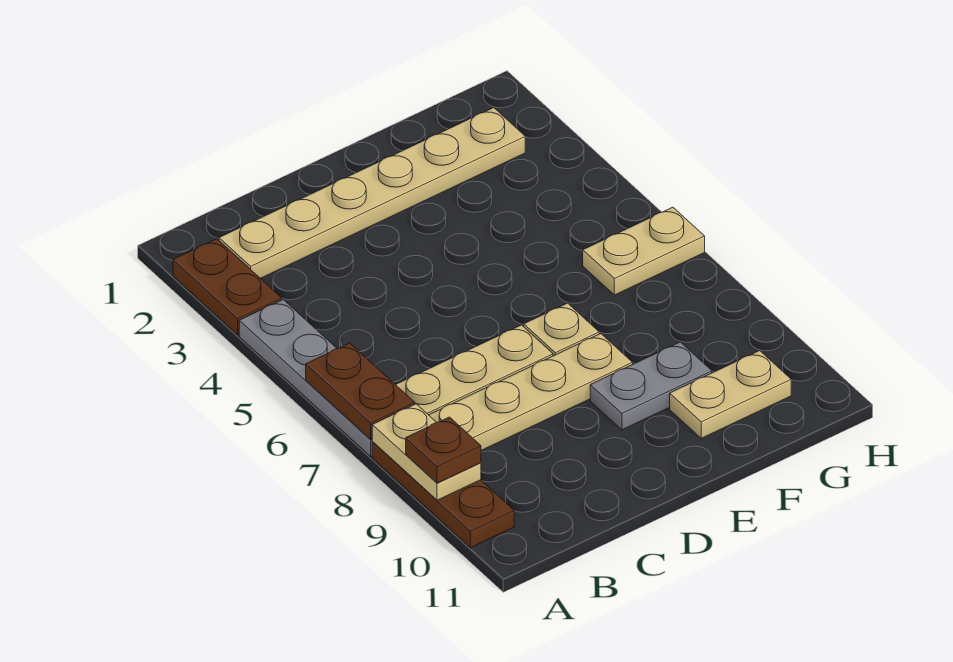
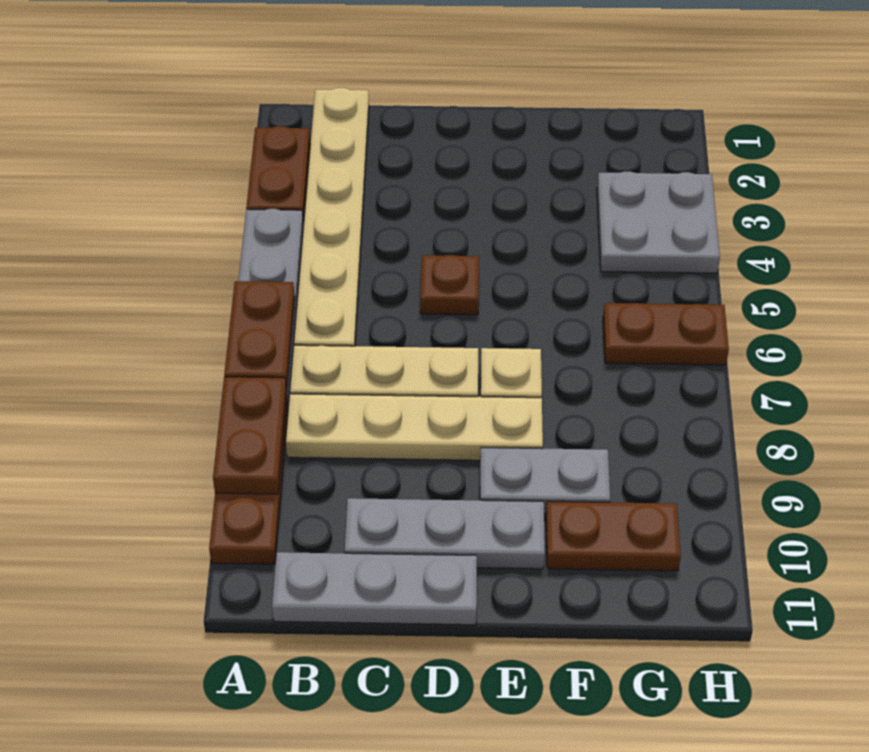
tan 1x2 plate [372,404,481,500] -> brown 1x2 plate [213,377,287,494]
brown 1x1 plate [406,417,481,483] -> brown 1x1 plate moved to [420,255,479,315]
tan 1x6 plate [219,108,525,278] -> tan 1x6 plate turned to [294,88,369,346]
none -> grey 1x3 plate [272,552,477,625]
none -> grey 1x3 plate [345,498,545,569]
tan 1x2 plate [670,351,791,438] -> brown 1x2 plate [546,501,681,571]
none -> grey 2x2 plate [597,171,720,273]
tan 1x2 plate [583,207,705,295] -> brown 1x2 plate [603,303,729,365]

